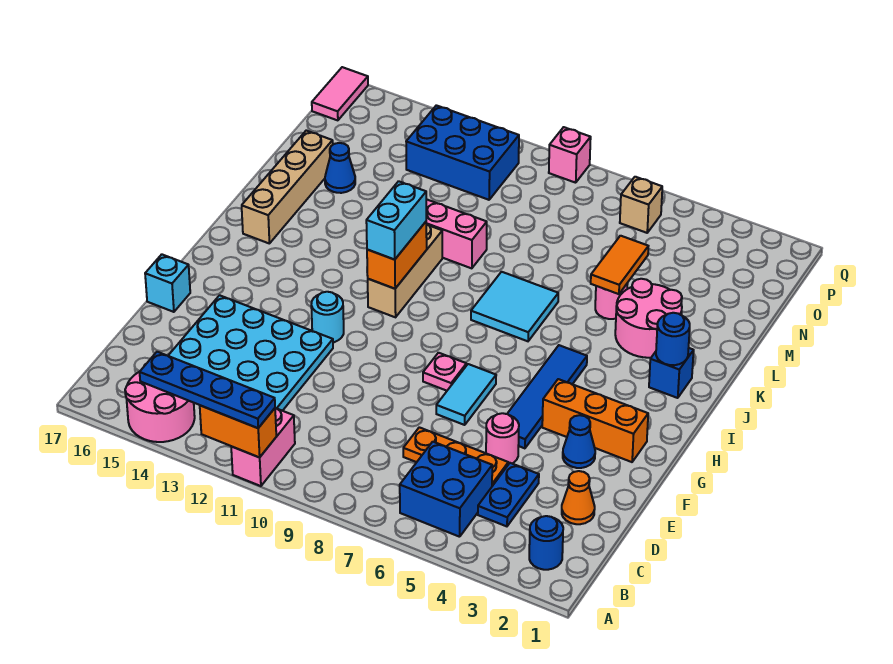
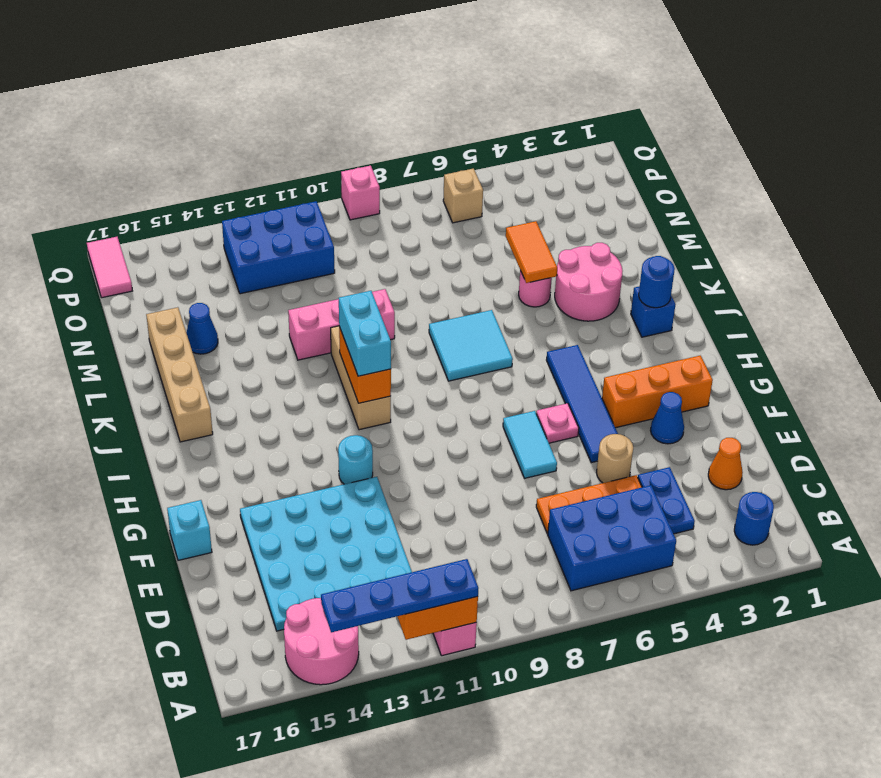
blue 2x2 brick [400,442,492,537] -> blue 2x3 brick [548,485,676,591]
pink 1x1 round brick [486,413,519,464] -> tan 1x1 round brick [596,434,633,483]
pink 1x1 plate [423,353,466,391] -> pink 1x1 plate moved to [536,403,579,443]

